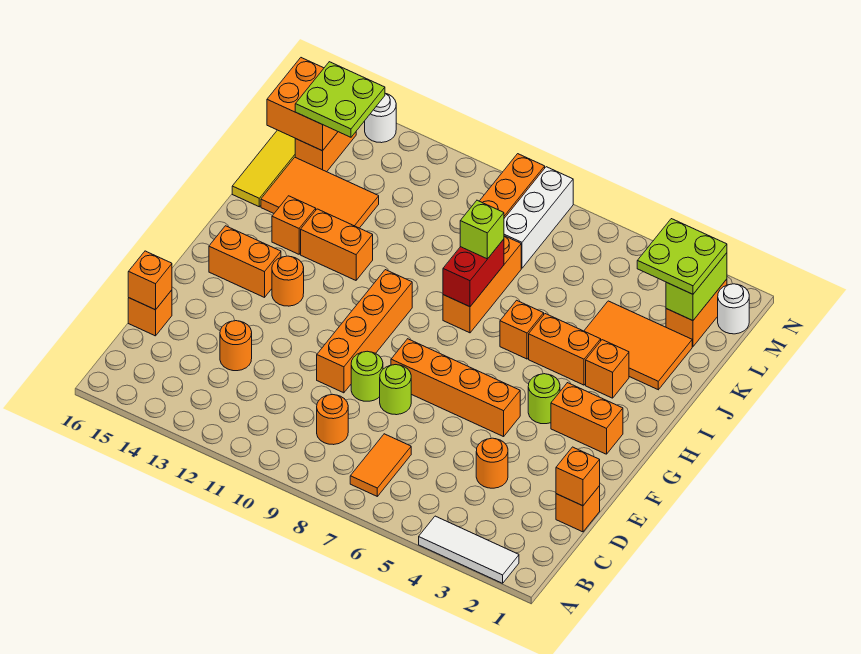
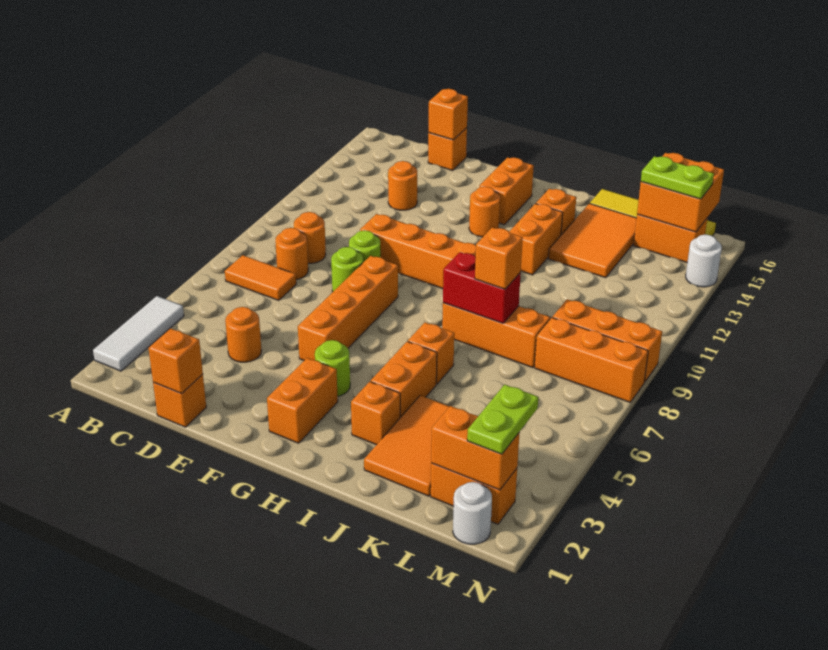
none -> orange 1x1 round brick [275,228,308,280]
lime 1x1 brick [460,200,504,259] -> orange 1x1 brick [475,227,523,289]
lime 1x2 brick [666,253,727,321] -> orange 1x2 brick [431,406,520,490]
lime 2x2 plate [637,219,727,294] -> lime 1x2 plate [467,385,538,454]
white 1x3 brick [504,167,573,268] -> orange 1x3 brick [535,318,648,403]
lime 2x2 plate [295,62,385,137] -> lime 1x2 plate [641,156,714,199]

